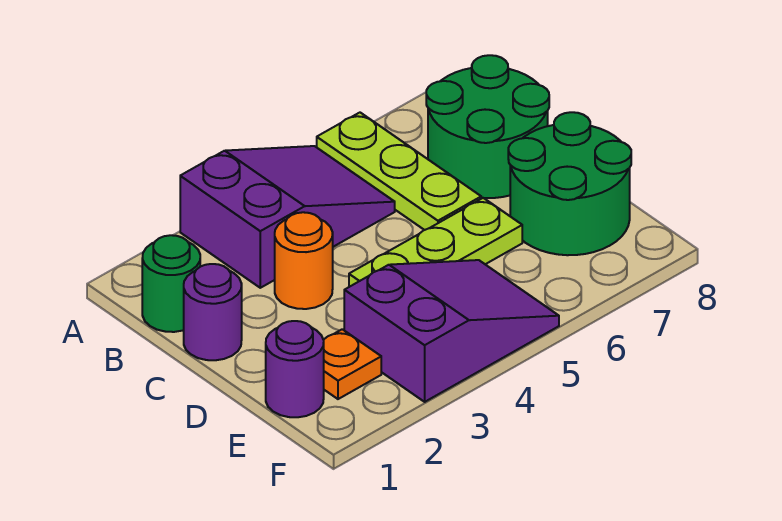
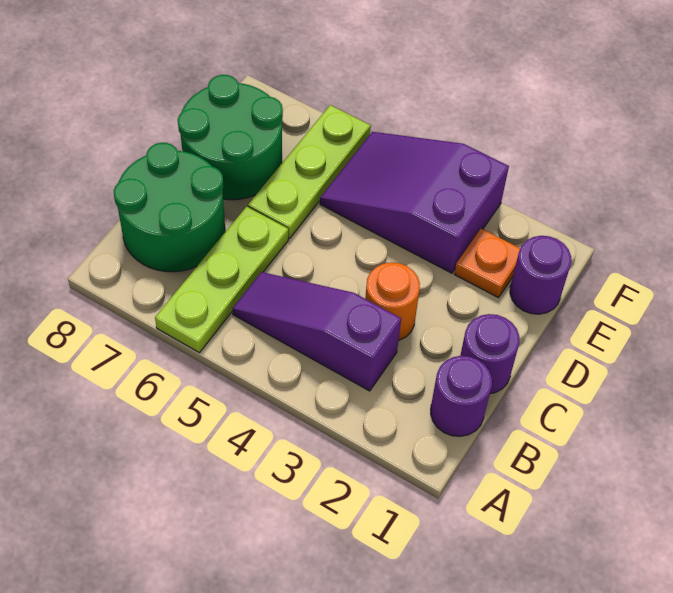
purple 2x3 slope [180,146,395,288] -> purple 1x3 slope [232,272,401,391]
green 1x1 round brick [142,235,200,332] -> purple 1x1 round brick [431,356,492,436]
lime 1x3 plate [349,198,522,287] -> lime 1x3 plate turned to [248,105,371,238]

